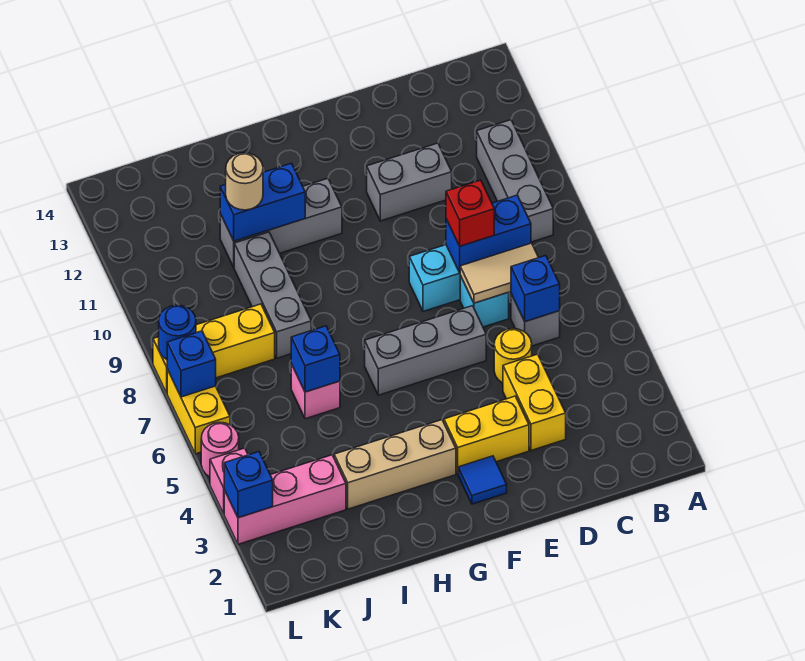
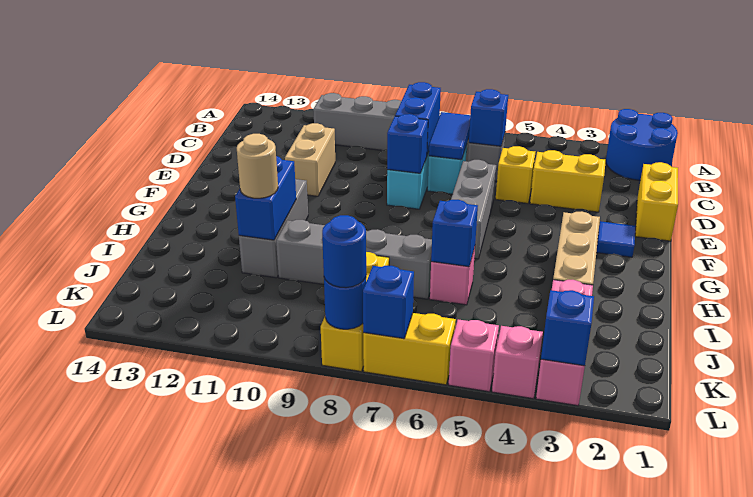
none -> blue 2x2 round brick [606,109,678,180]
tan 1x2 tile [460,243,539,303] -> blue 1x2 tile [429,112,470,160]
yellow 1x1 round brick [494,329,532,383] -> yellow 1x1 brick [496,146,535,203]
red 1x1 brick [446,180,494,246] -> none
grey 1x2 brick [367,143,452,221] -> tan 1x2 brick [285,123,335,196]
yellow 1x2 brick [444,396,529,474] -> yellow 1x2 brick moved to [635,162,678,241]
none -> blue 1x1 brick [387,114,428,173]
grey 1x3 brick [234,232,311,358] -> grey 1x4 brick [276,220,432,299]
pink 1x1 round brick [201,422,239,477] -> pink 1x1 brick [449,319,499,392]
none -> blue 1x1 round brick [322,215,366,288]

